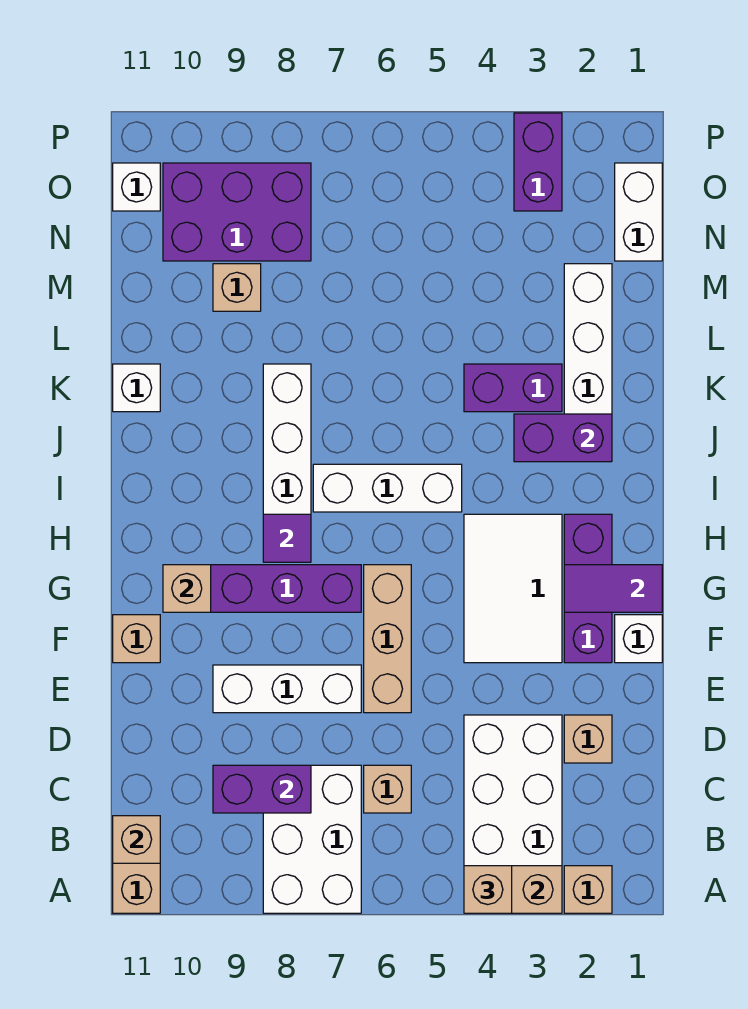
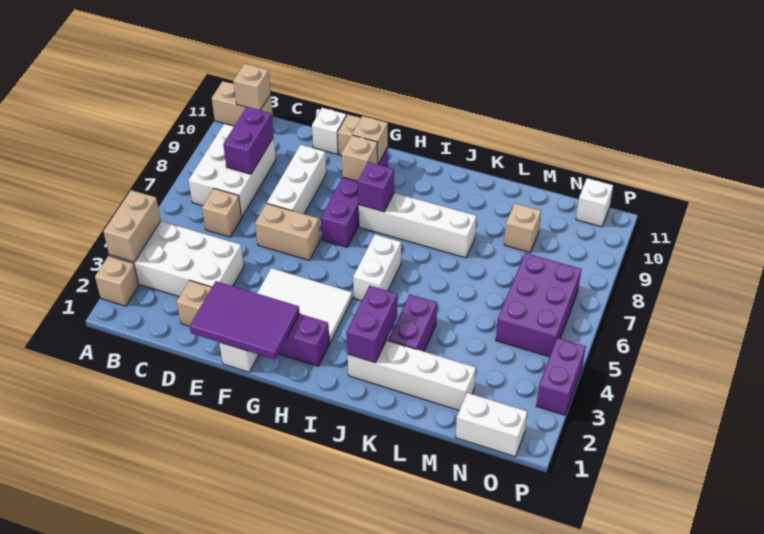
tan 1x1 brick [464,866,512,913] -> tan 1x1 brick moved to [341,135,378,181]
white 2x3 brick [263,765,361,913] -> white 2x3 brick turned to [189,124,276,217]
tan 1x3 brick [364,565,411,713] -> tan 1x2 brick [255,203,320,260]
purple 1x2 tile [564,565,662,612] -> purple 2x3 tile [190,281,300,359]
purple 1x1 tile [263,514,311,562] -> purple 1x1 brick [358,162,394,212]
white 1x3 brick [313,464,462,512] -> white 1x2 brick [353,235,401,301]
white 1x1 brick [113,364,160,412] -> white 1x1 brick moved to [312,108,346,154]
purple 2x3 brick [163,163,311,261] -> purple 2x3 brick moved to [496,253,581,357]
purple 1x2 brick [514,113,562,211] -> purple 1x2 brick turned to [536,338,586,415]

